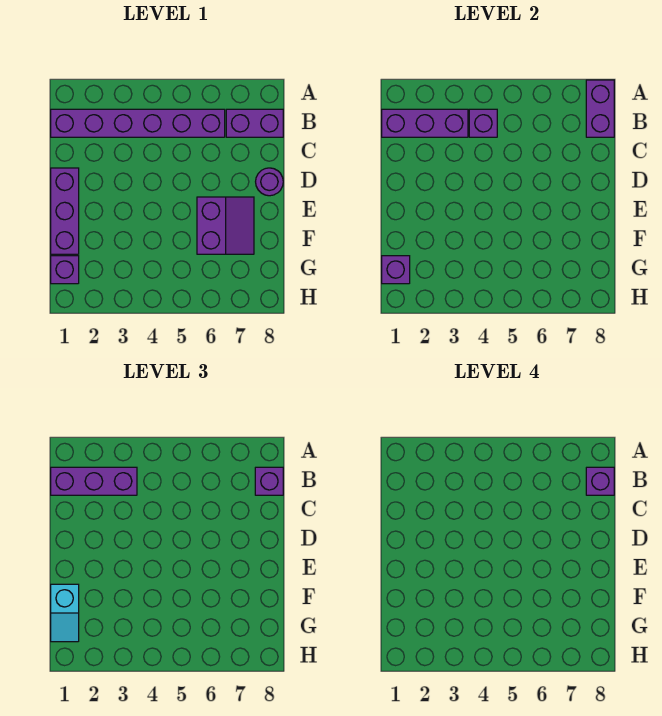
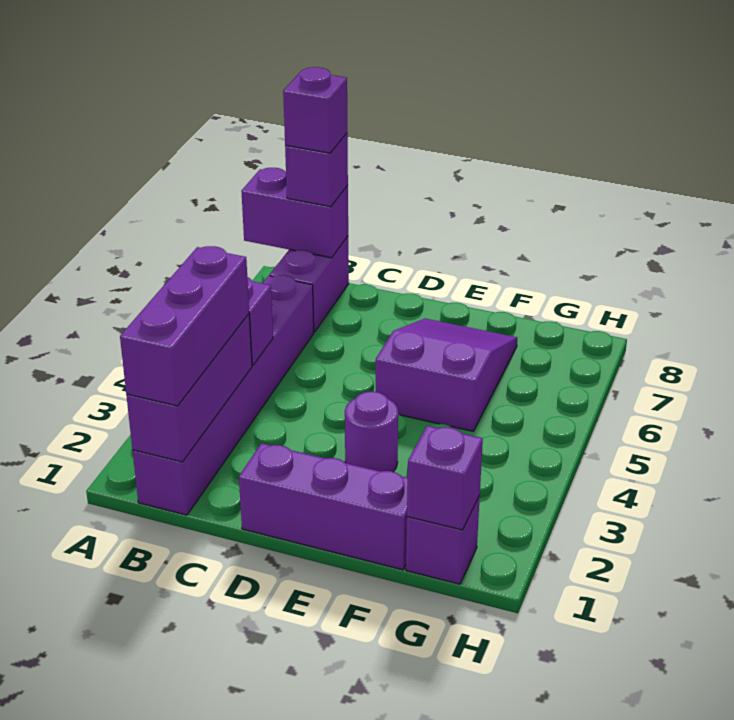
purple 1x1 round brick [256,168,283,196] -> purple 1x1 round brick moved to [345,392,398,472]
purple 2x2 slope [197,197,254,254] -> purple 2x3 slope [376,318,517,431]
cyan 1x2 slope [51,584,79,642] -> none

